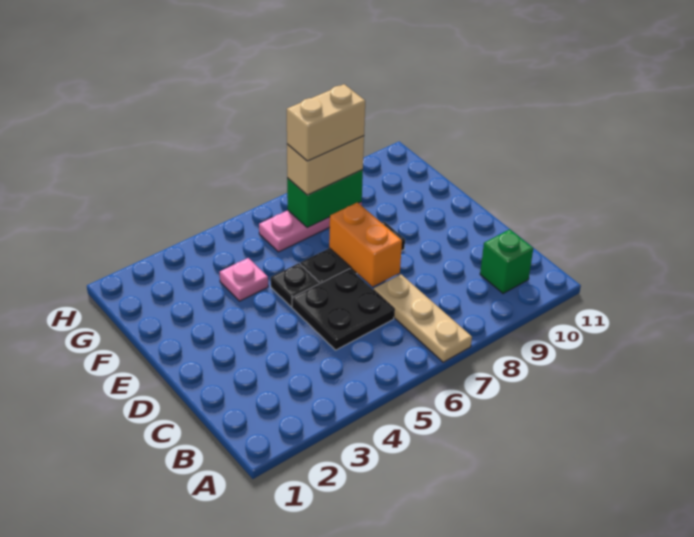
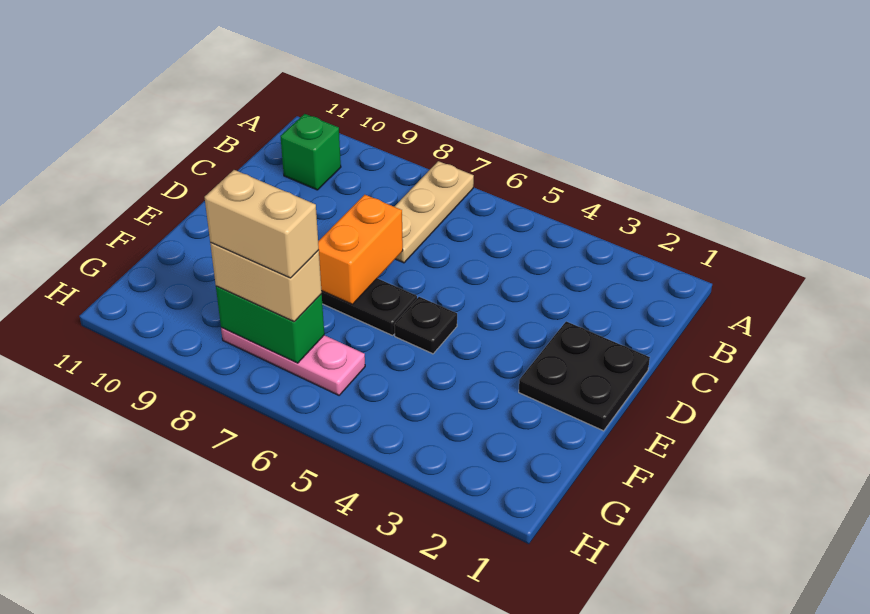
black 2x2 plate [292,269,394,350] -> black 2x2 plate moved to [519,321,650,431]
pink 1x1 plate [220,258,268,301] -> none

